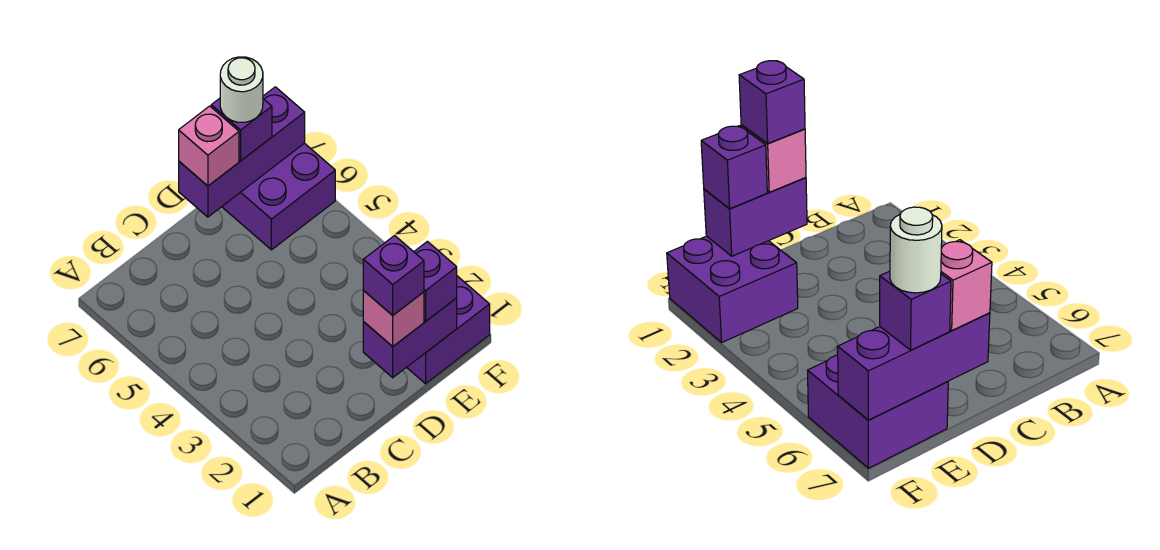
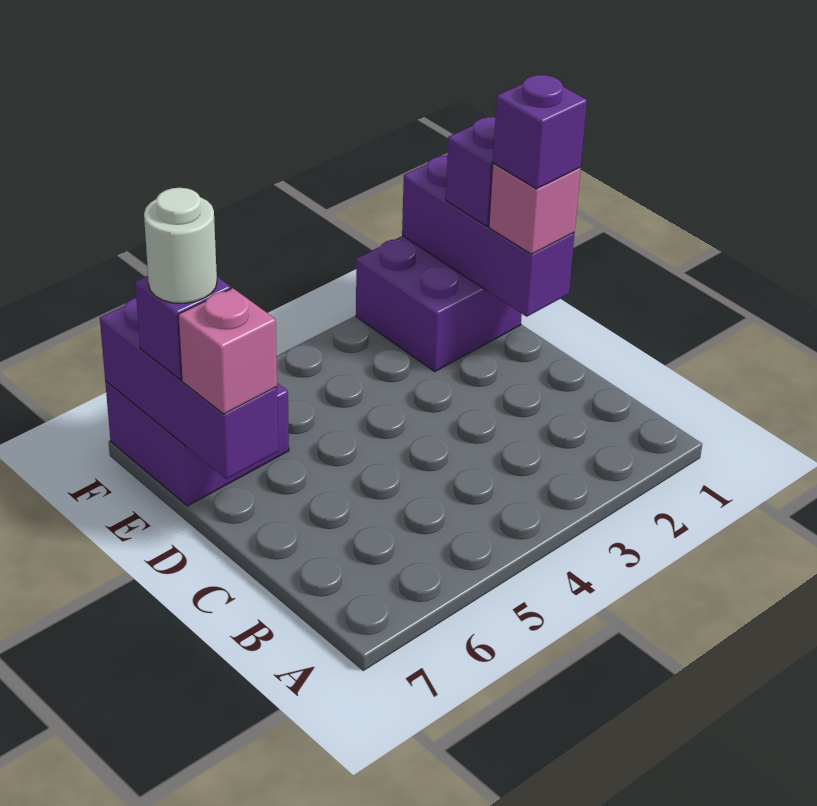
purple 1x2 brick [363,298,457,378] -> purple 1x3 brick [402,155,575,317]

